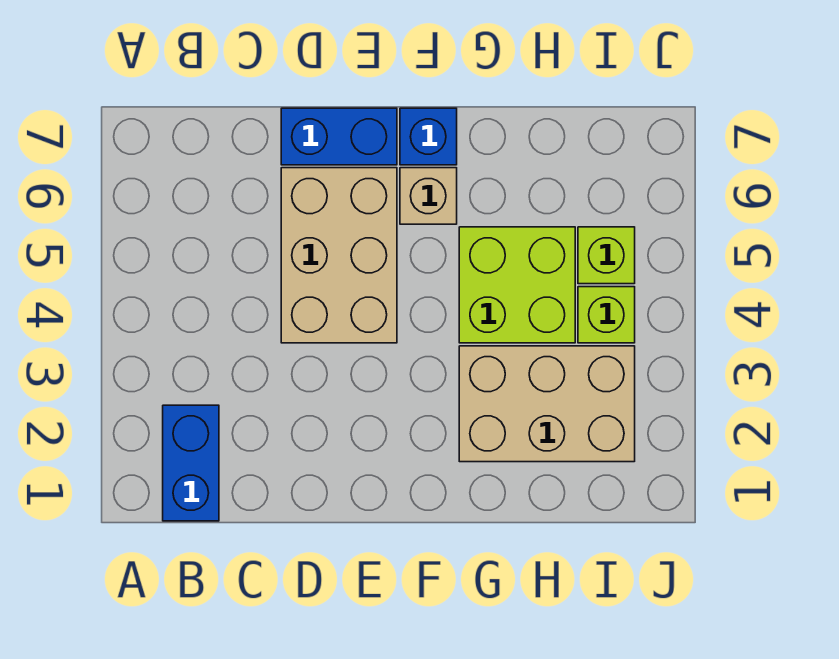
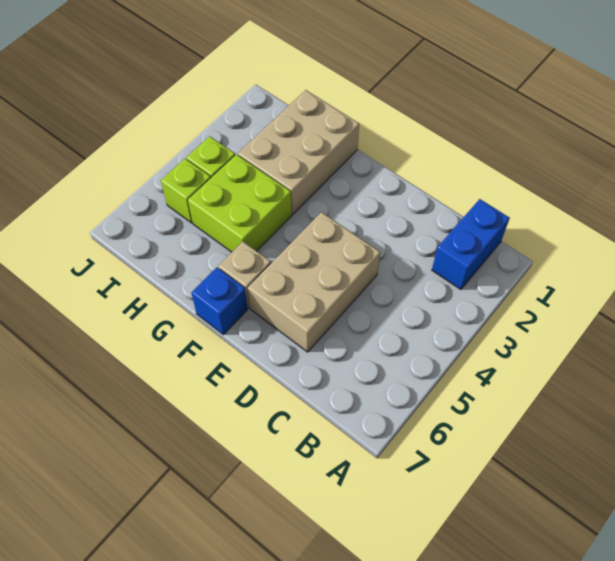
blue 1x2 brick [281,108,397,165] -> none
tan 2x3 brick [459,346,635,462] -> tan 2x3 brick turned to [238,90,359,214]

